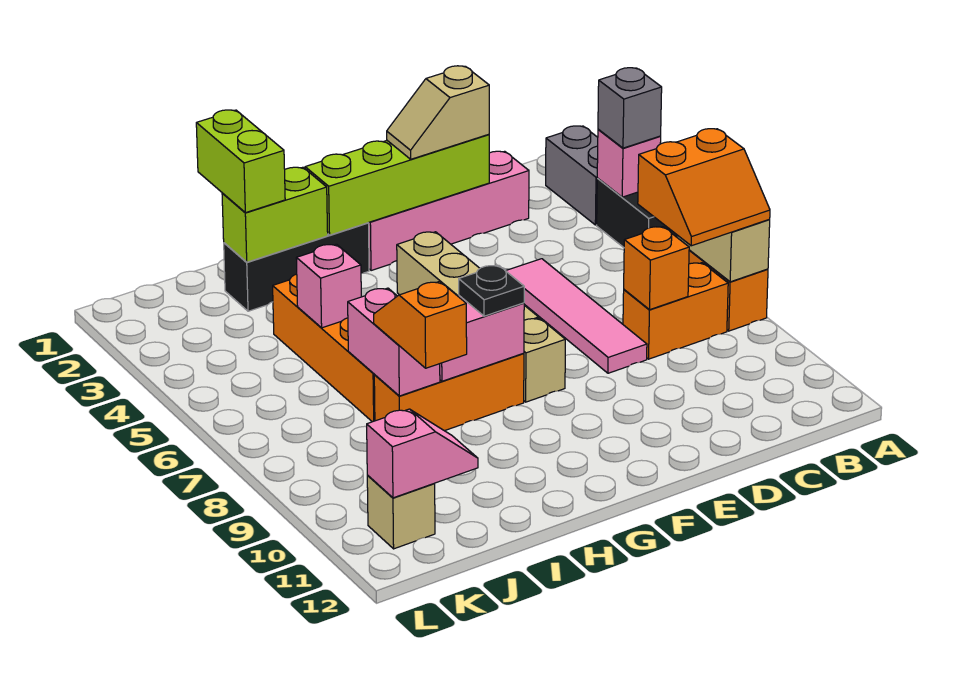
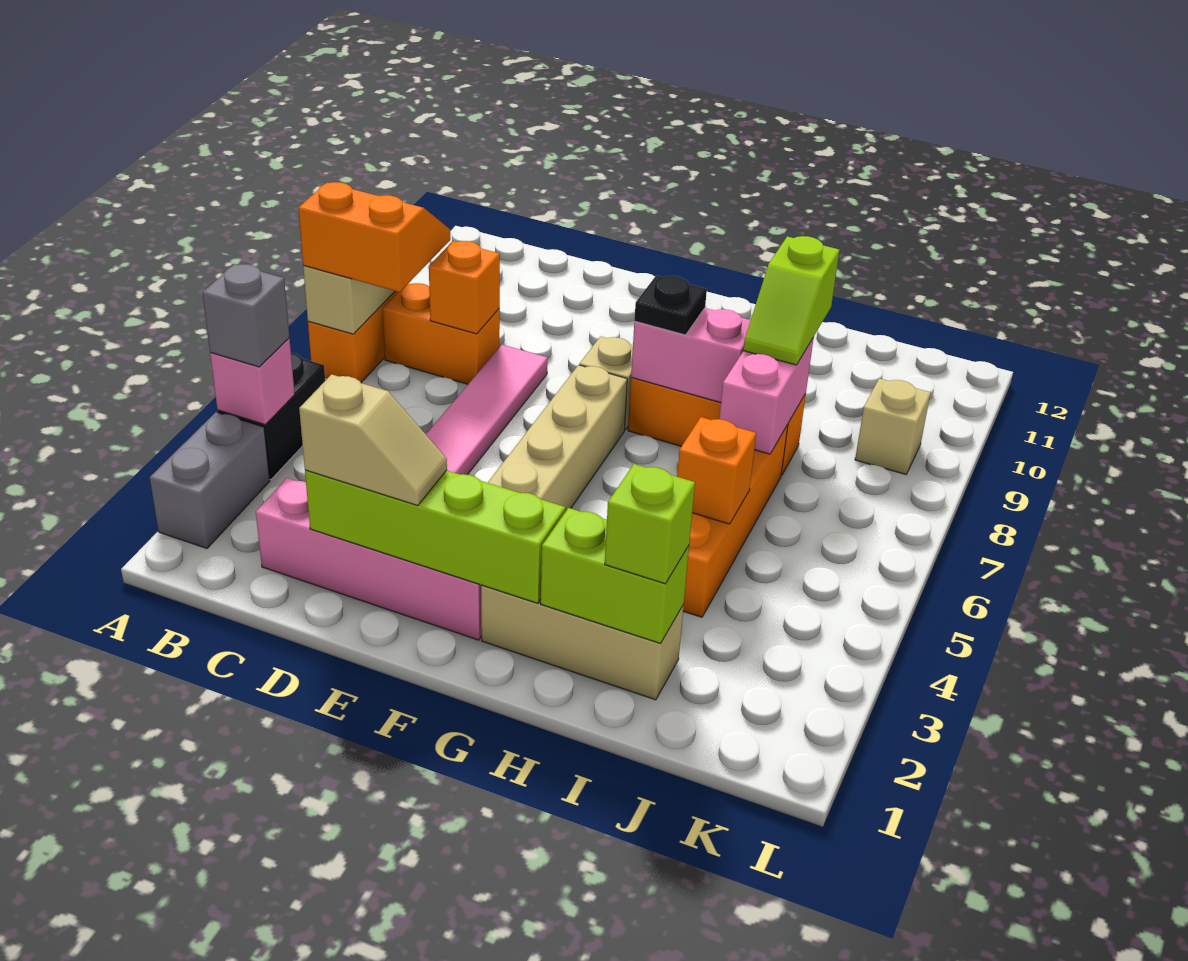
black 1x3 brick [224,223,369,311] -> tan 1x3 brick [481,585,684,700]
lime 1x2 brick [196,110,285,213] -> lime 1x1 brick [605,464,695,584]
pink 1x1 brick [296,244,361,328] -> orange 1x1 brick [677,417,756,524]
orange 1x2 slope [374,281,467,368] -> lime 1x2 slope [743,236,839,365]
pink 1x2 slope [367,409,478,498] -> none
tan 1x1 brick [367,476,435,549] -> tan 1x1 brick moved to [855,378,931,474]

